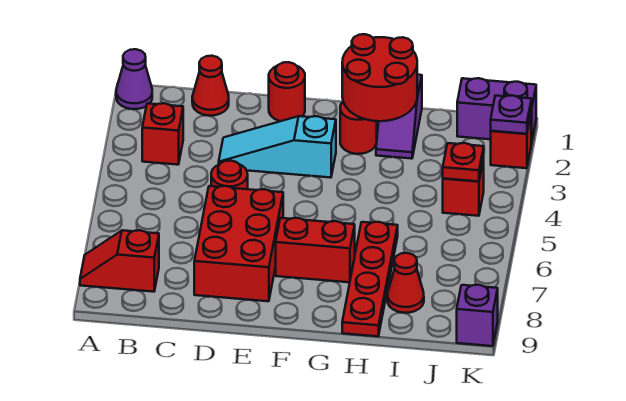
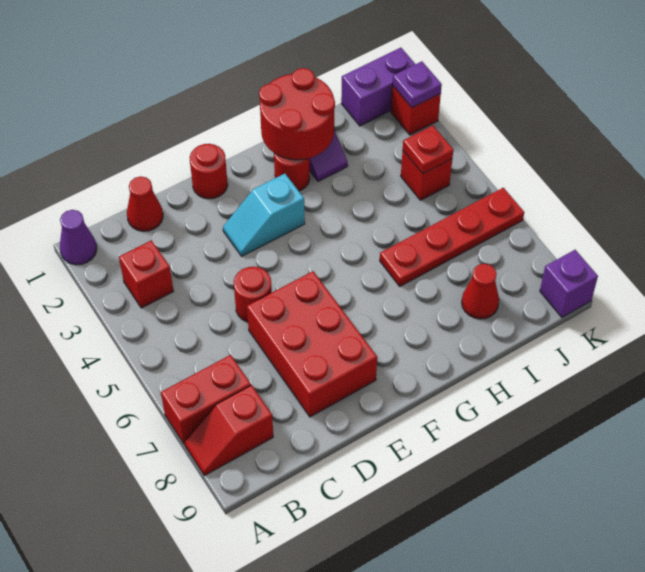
cyan 1x3 slope [219,116,336,178] -> cyan 1x2 slope [223,174,305,256]
red 1x2 brick [276,218,355,282] -> red 1x2 brick moved to [161,355,251,444]
red 1x4 plate [342,222,398,336] -> red 1x4 plate turned to [380,188,524,286]

